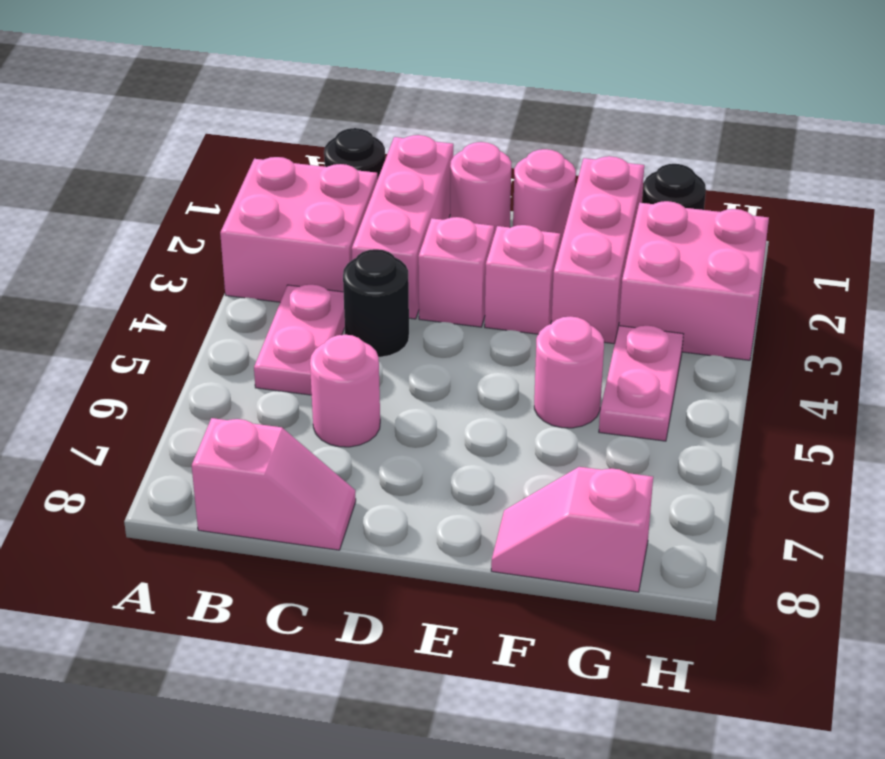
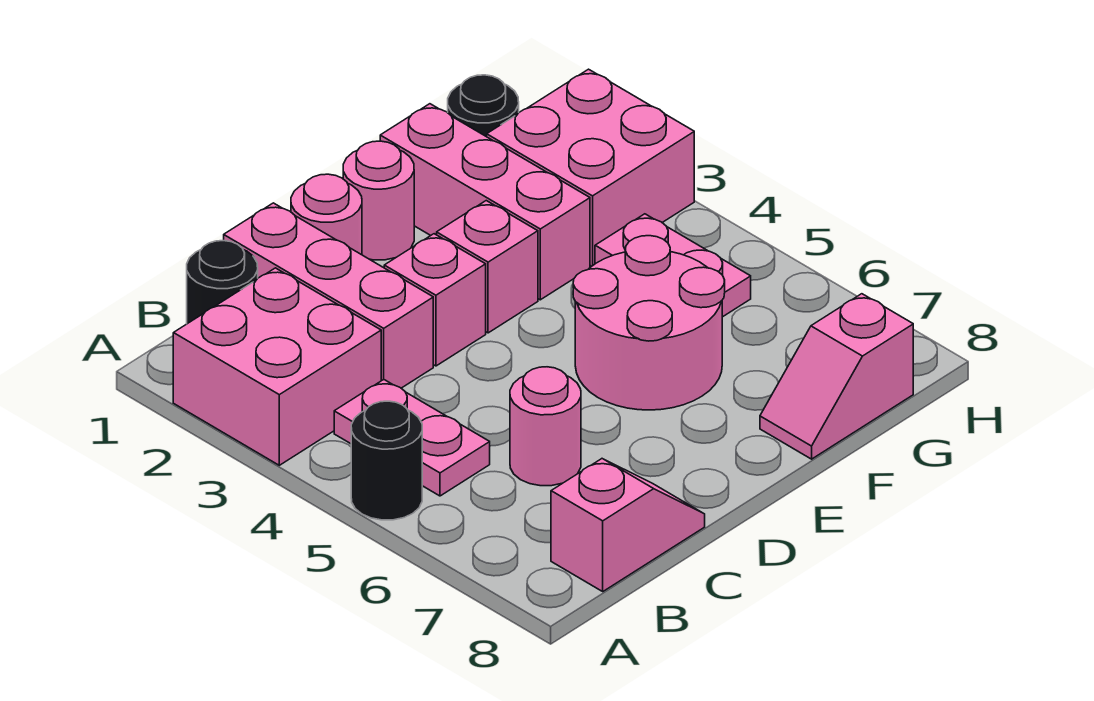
black 1x1 round brick [343,249,409,357] -> black 1x1 round brick moved to [351,401,422,520]
pink 1x1 round brick [534,316,604,428] -> pink 2x2 round brick [573,236,725,410]

